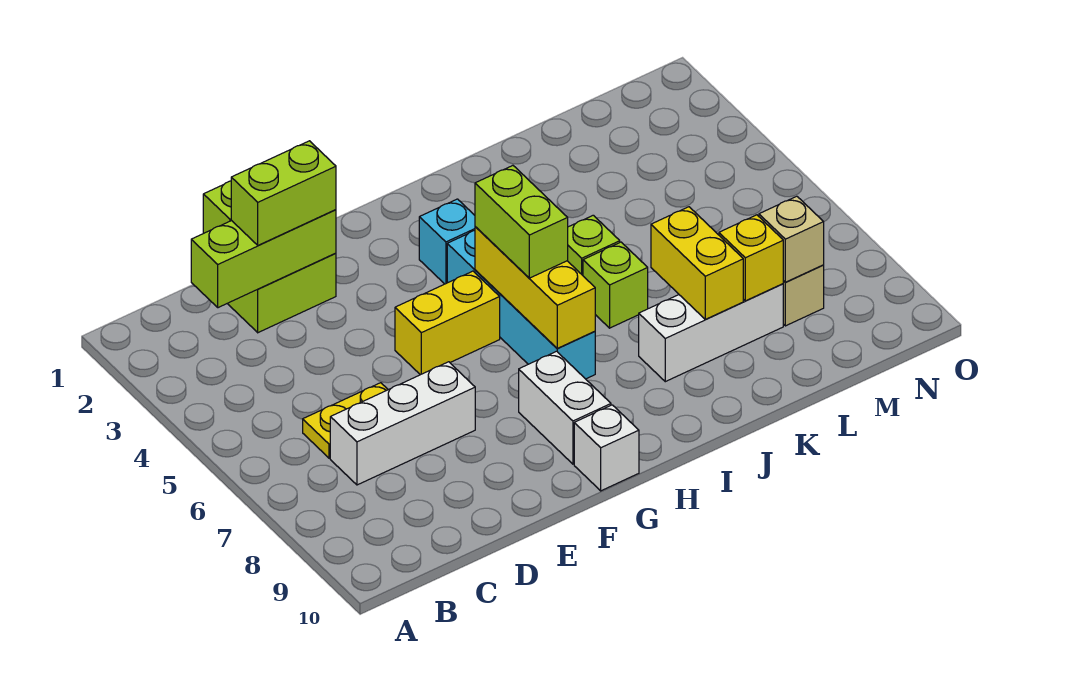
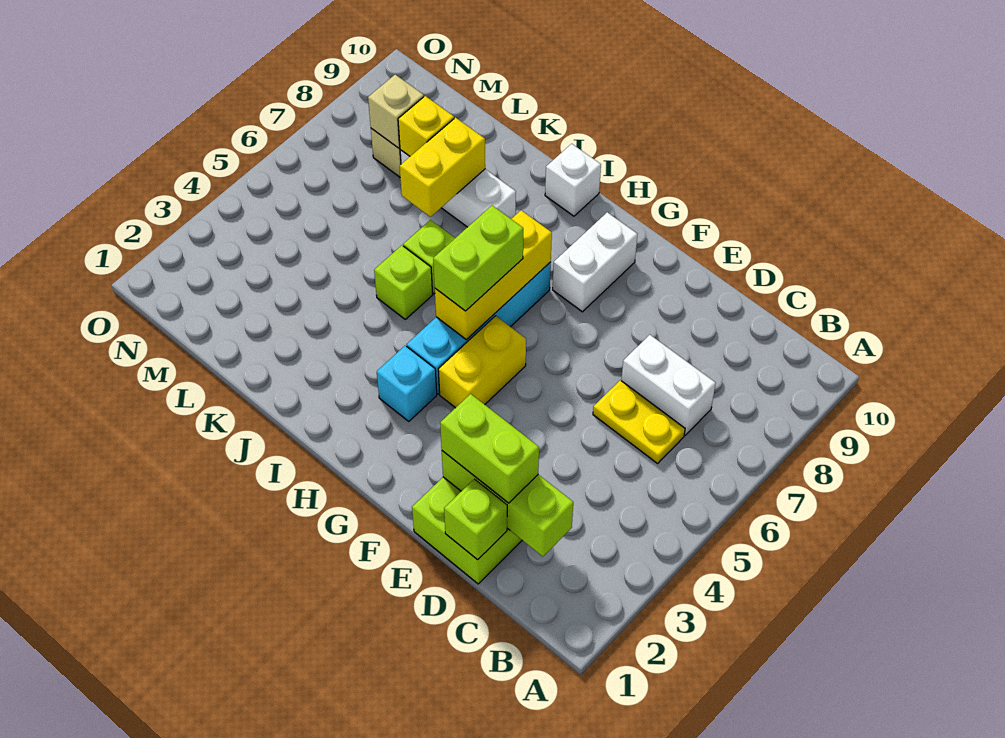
white 1x3 brick [330,362,475,485] -> white 1x2 brick [621,335,716,435]
yellow 1x2 brick [395,271,500,375] -> yellow 1x2 brick turned to [438,316,526,408]
white 1x1 brick [574,405,639,491] -> white 1x1 brick moved to [545,144,601,216]

